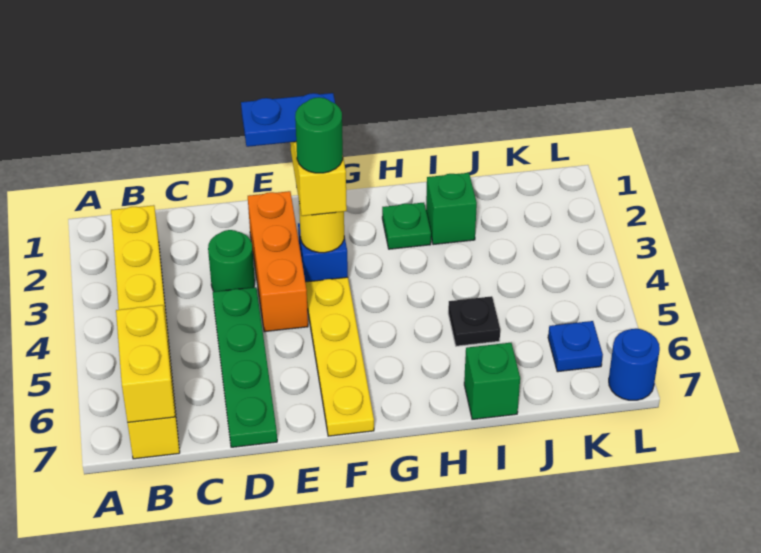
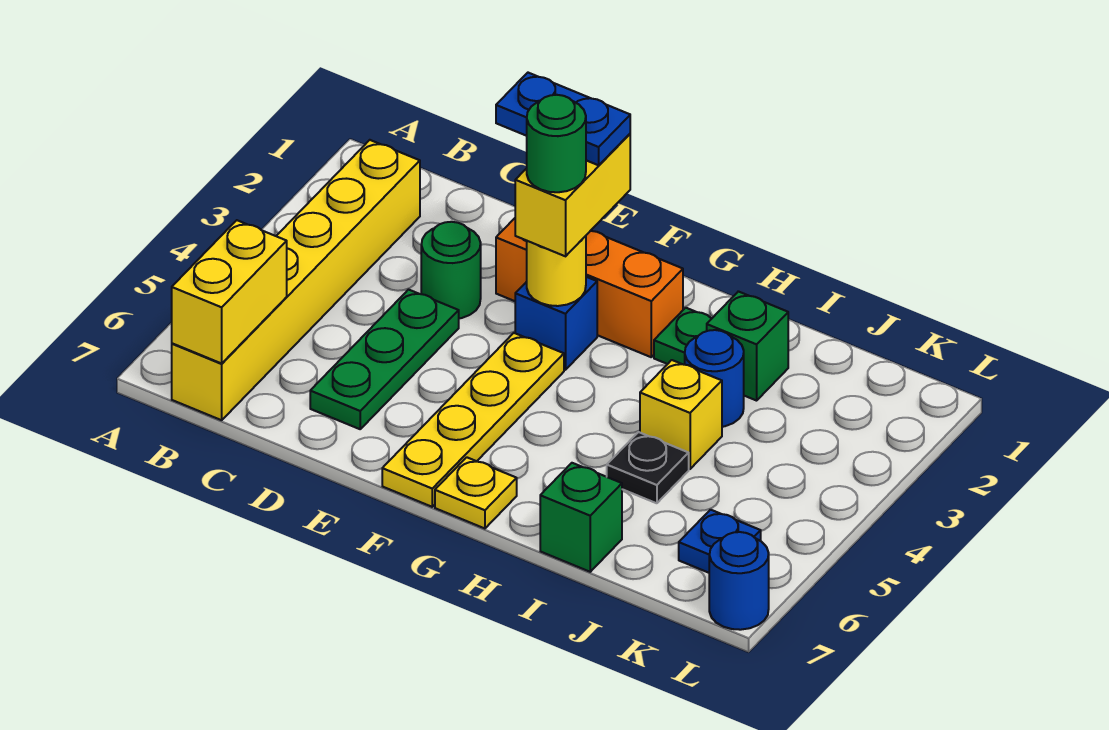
green 1x4 plate [213,287,277,447] -> green 1x3 plate [310,290,459,429]
orange 1x3 brick [248,191,308,332] -> orange 1x3 brick turned to [496,218,683,357]
none -> yellow 1x1 plate [435,457,517,529]
none -> blue 1x1 round brick [685,330,744,427]
none -> yellow 1x1 brick [640,360,722,469]

